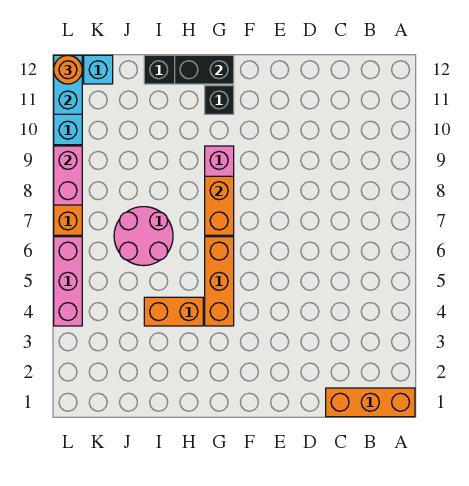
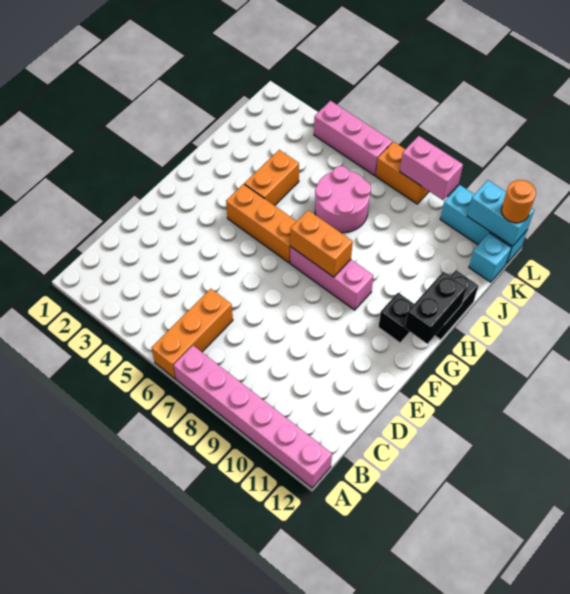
orange 1x3 brick [326,388,415,417] -> orange 1x3 brick moved to [152,289,233,379]
none -> pink 1x6 brick [174,346,332,488]

